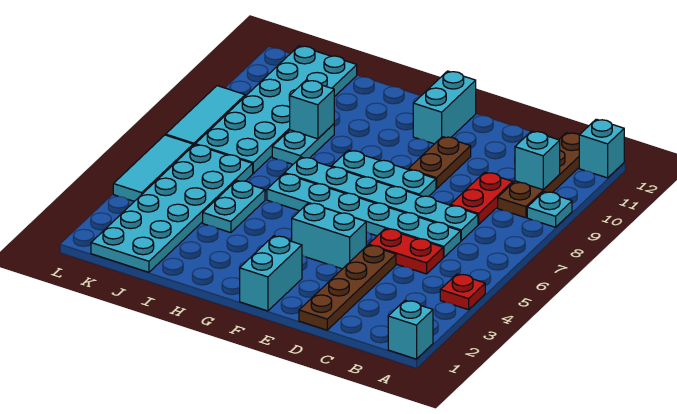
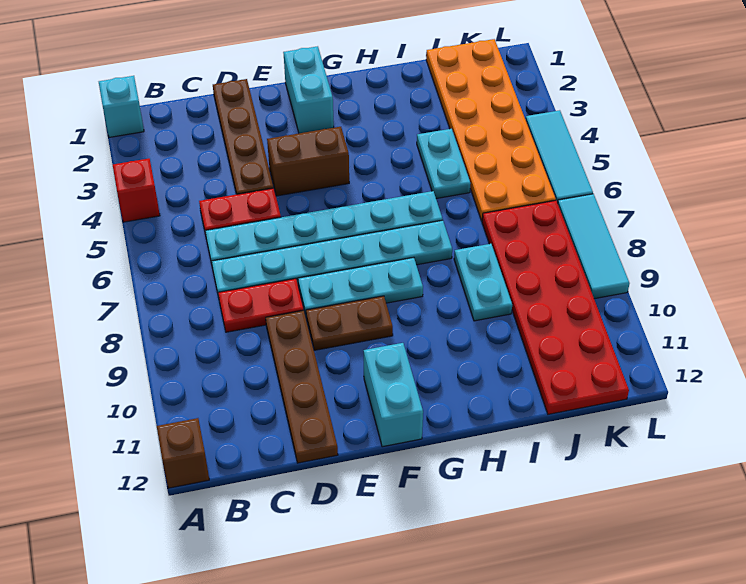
red 1x1 plate [440,274,485,310] -> red 1x1 brick [113,159,160,222]
cyan 1x1 plate [527,192,572,227] -> none
cyan 1x1 brick [579,119,624,178] -> brown 1x1 brick [157,418,209,488]
brown 1x4 plate [498,133,579,218] -> brown 1x4 plate moved to [266,310,338,463]
cyan 1x1 brick [515,131,560,190] -> none
red 1x2 plate [450,172,513,224] -> red 1x2 plate turned to [218,279,304,332]
cyan 1x2 brick [292,203,366,269] -> brown 1x2 brick [267,127,349,196]
brown 1x2 plate [408,137,471,189] -> brown 1x2 plate turned to [306,296,393,350]
cyan 1x1 brick [290,80,334,139] -> none
cyan 2x6 plate [91,145,253,272] -> orange 2x6 plate [426,39,556,221]
cyan 2x6 plate [195,46,357,173] -> red 2x6 plate [482,201,629,414]

